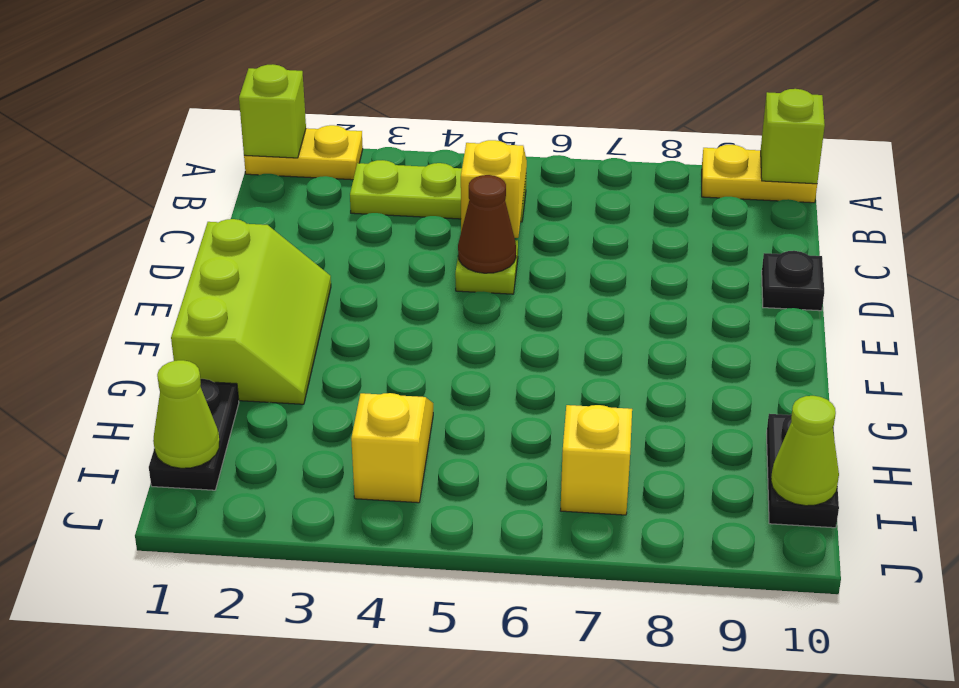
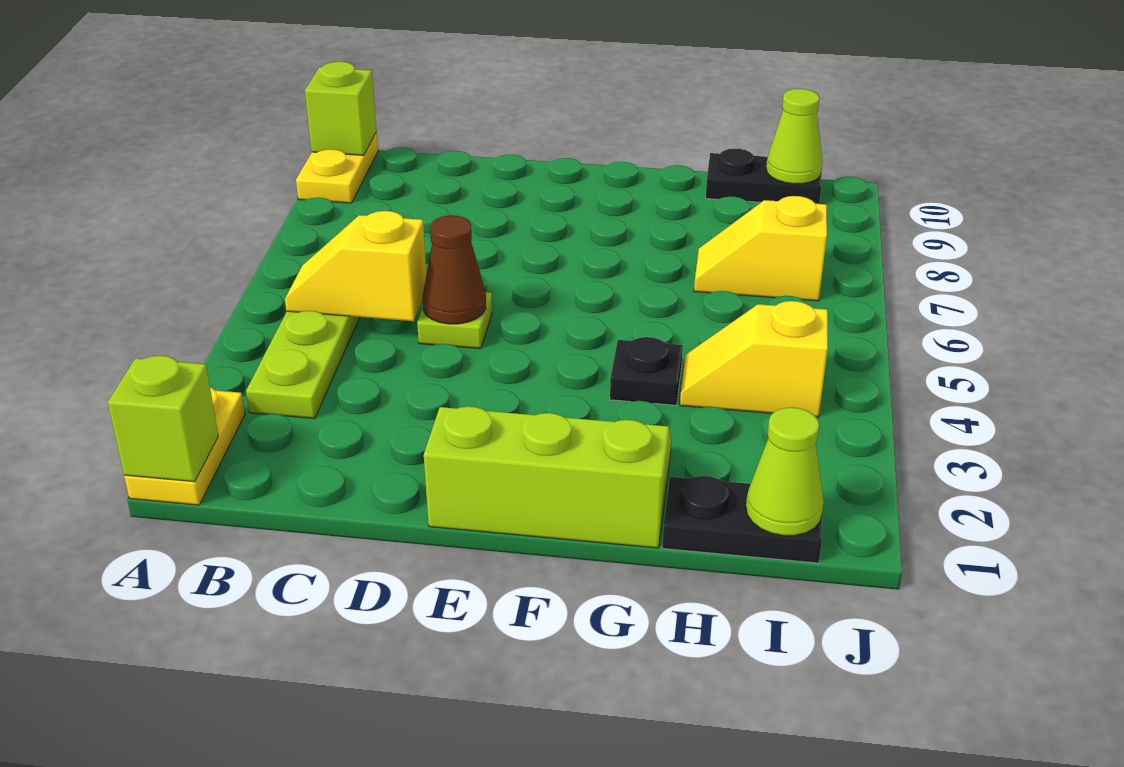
black 1x1 plate [762,251,824,311] -> black 1x1 plate moved to [610,337,683,405]

